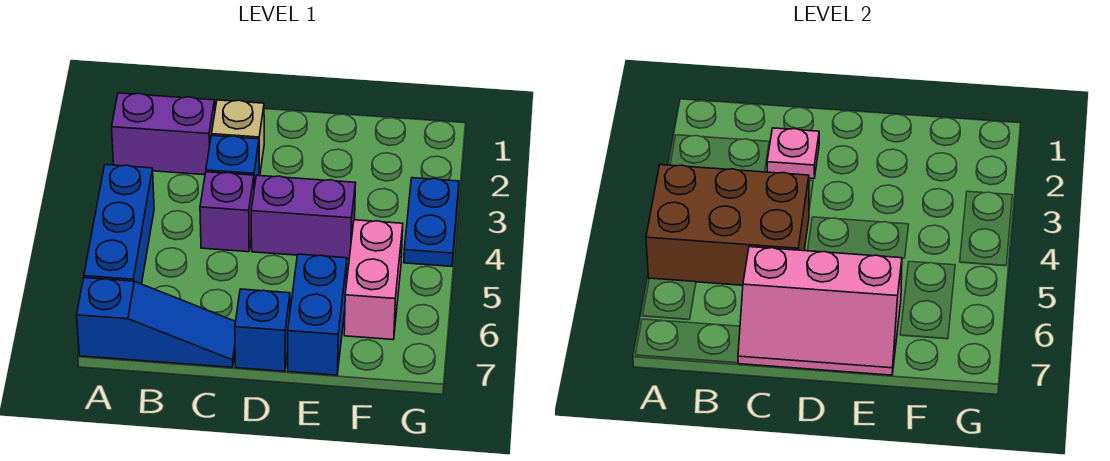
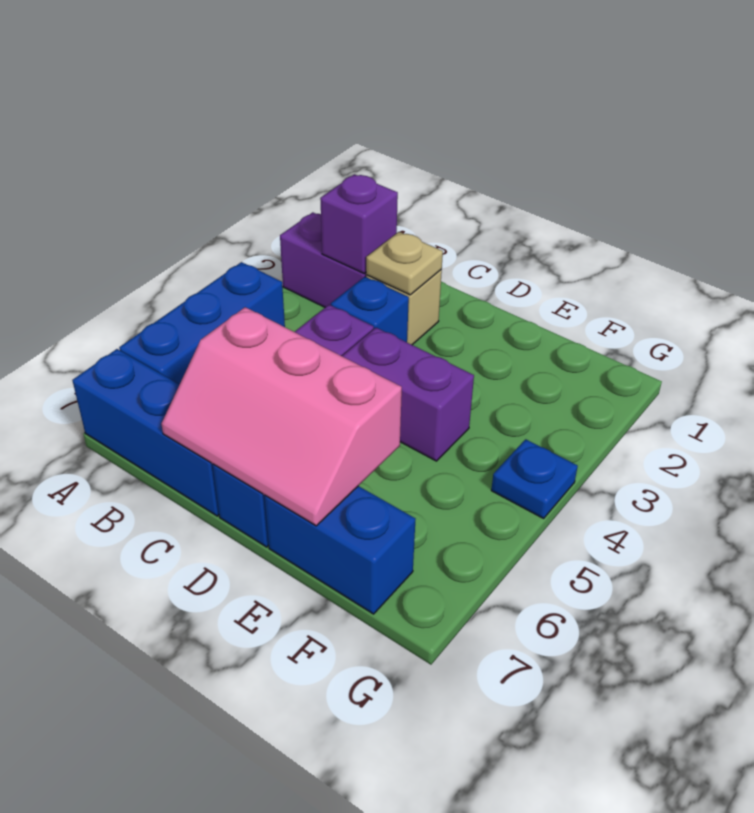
brown 2x3 brick [646,165,809,285] -> none
blue 1x3 slope [77,278,235,367] -> blue 1x3 brick [72,349,219,516]
none -> purple 1x1 brick [320,174,398,274]
pink 1x1 plate [767,128,819,178] -> tan 1x1 plate [366,232,443,295]
blue 1x2 brick [288,254,347,375] -> blue 1x2 brick turned to [264,486,415,614]
pink 1x2 brick [344,220,403,340] -> none
blue 1x2 plate [404,178,459,266] -> blue 1x1 plate [491,439,578,518]

